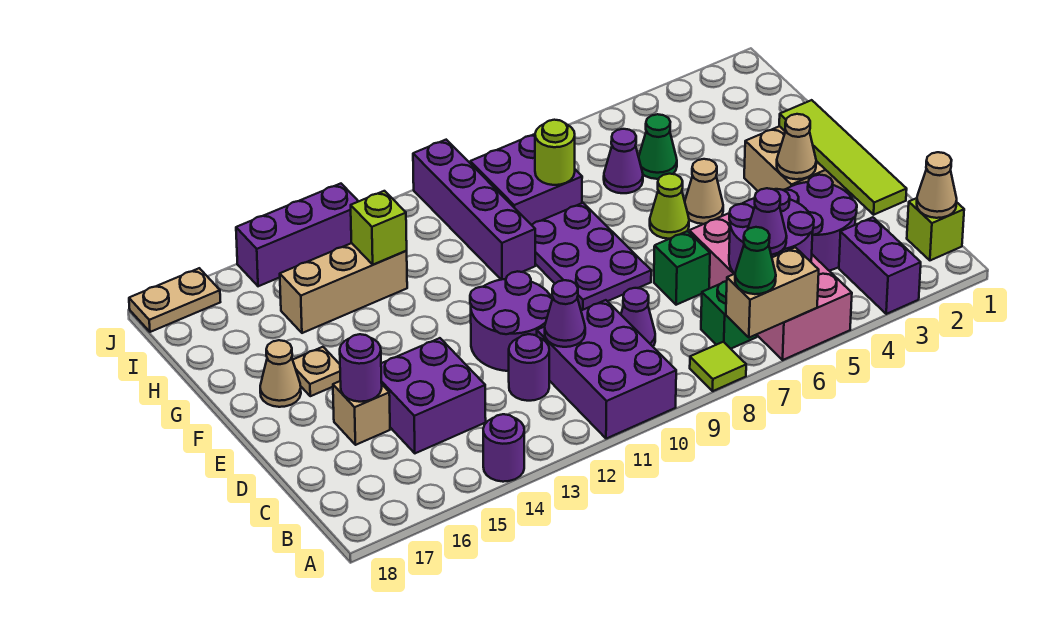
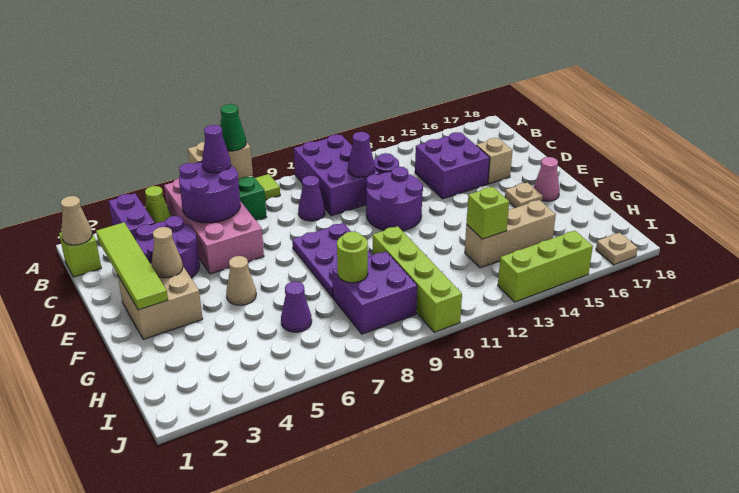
purple 1x1 round brick [483,414,524,482] -> none
green 1x1 brick [654,231,710,305] -> none
purple 1x1 round brick [340,334,382,402] -> none
lime 1x1 cone [650,174,689,239] -> lime 1x1 cone moved to [145,186,171,223]
tan 1x1 cone [260,340,301,407] -> pink 1x1 cone [533,157,560,201]
purple 1x4 brick [413,140,535,280] -> lime 1x4 brick [373,226,462,332]
green 1x1 cone [639,114,677,179] -> none
purple 1x3 brick [236,184,358,286] -> lime 1x3 brick [498,231,593,302]
tan 1x2 plate [129,268,220,332] -> tan 1x1 plate [596,233,638,265]

